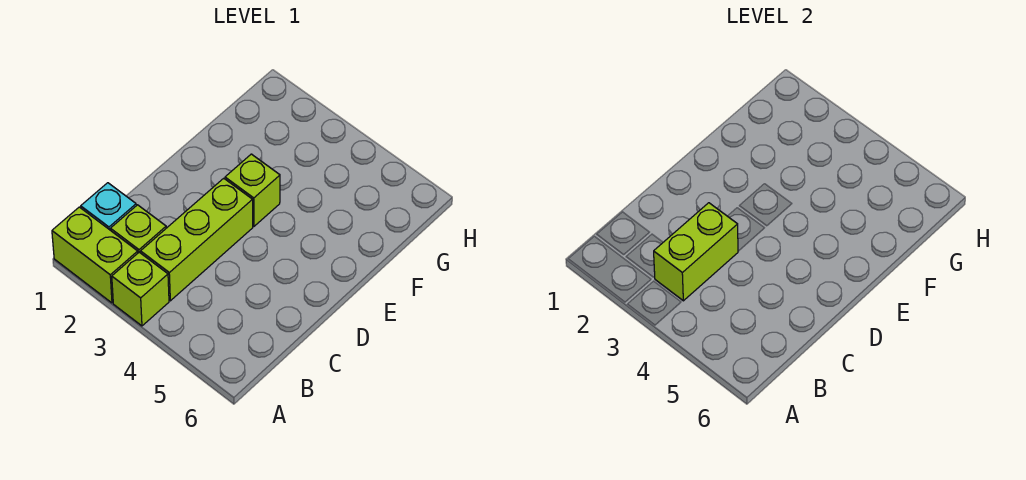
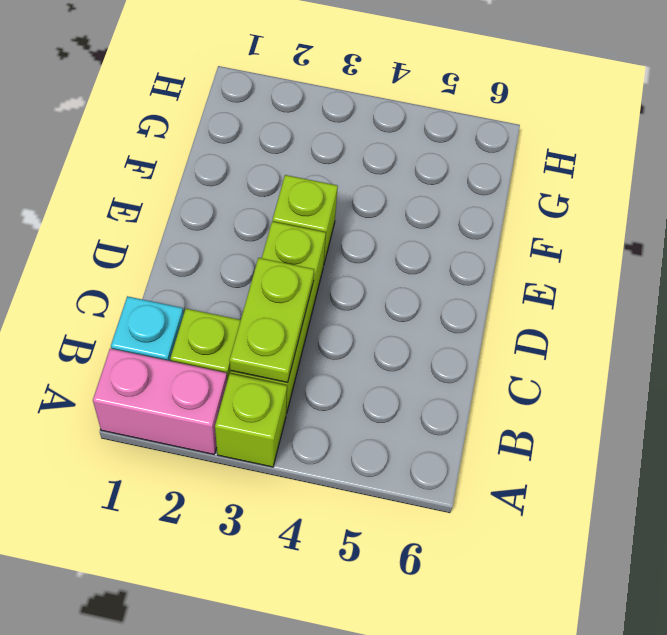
lime 1x2 brick [52,207,138,303] -> pink 1x2 brick [93,349,227,454]
lime 1x2 brick [654,203,738,301] -> lime 1x2 plate [230,258,314,383]

